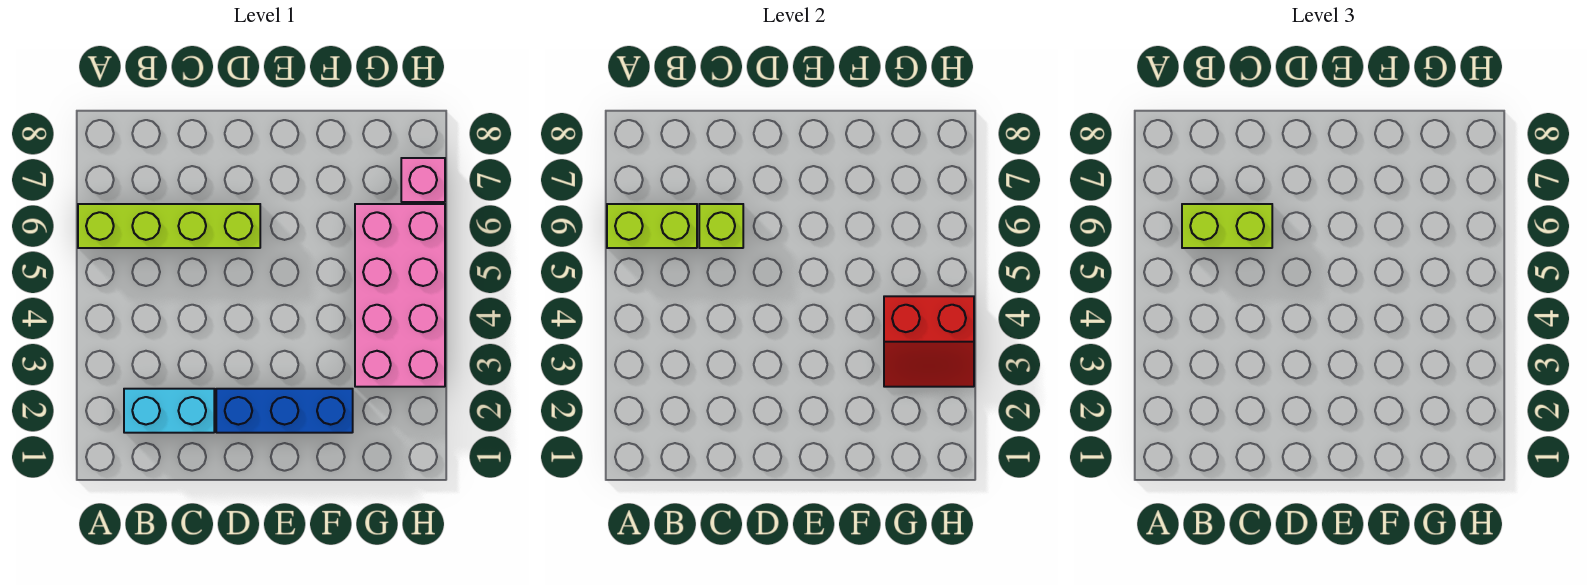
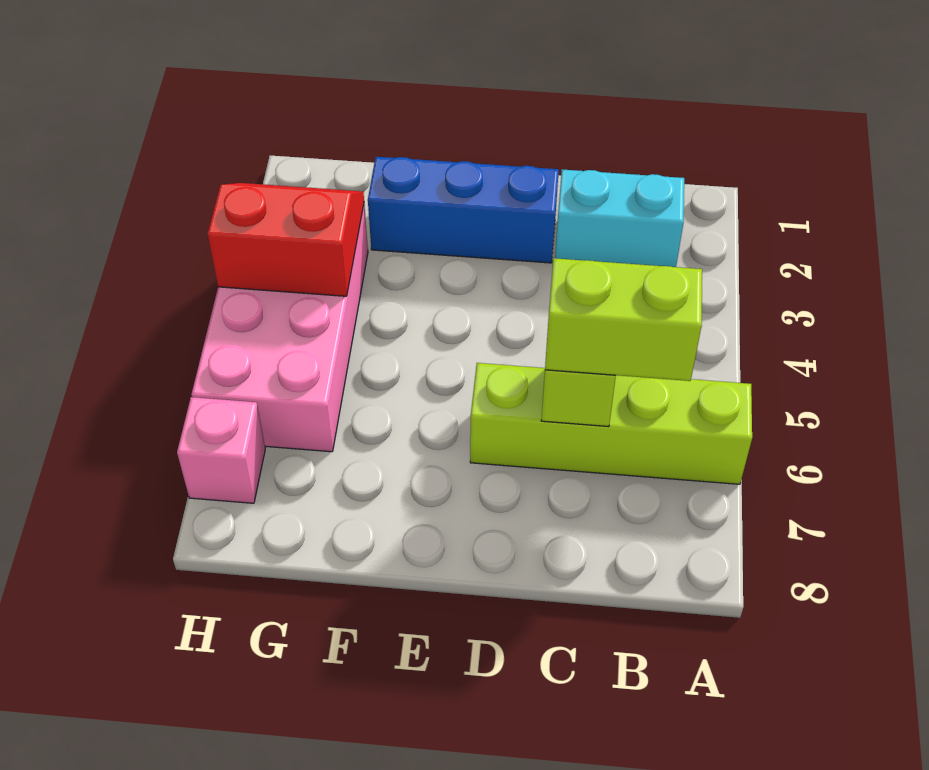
lime 1x2 brick [607,204,697,248] -> none

